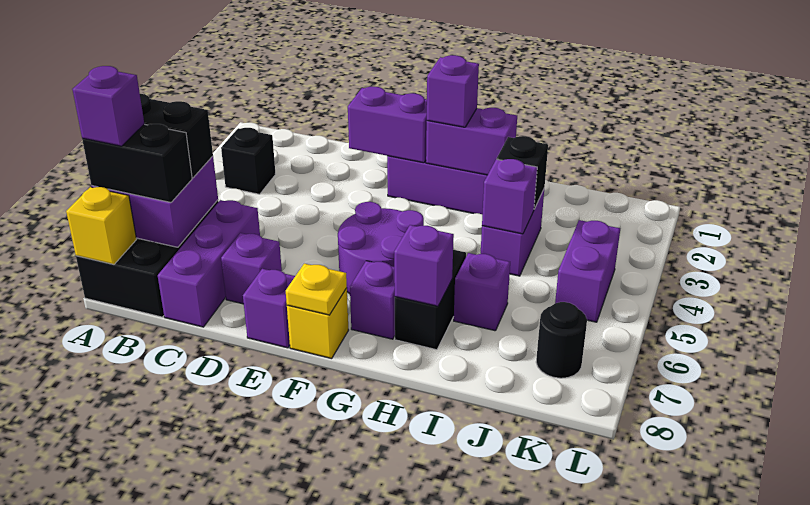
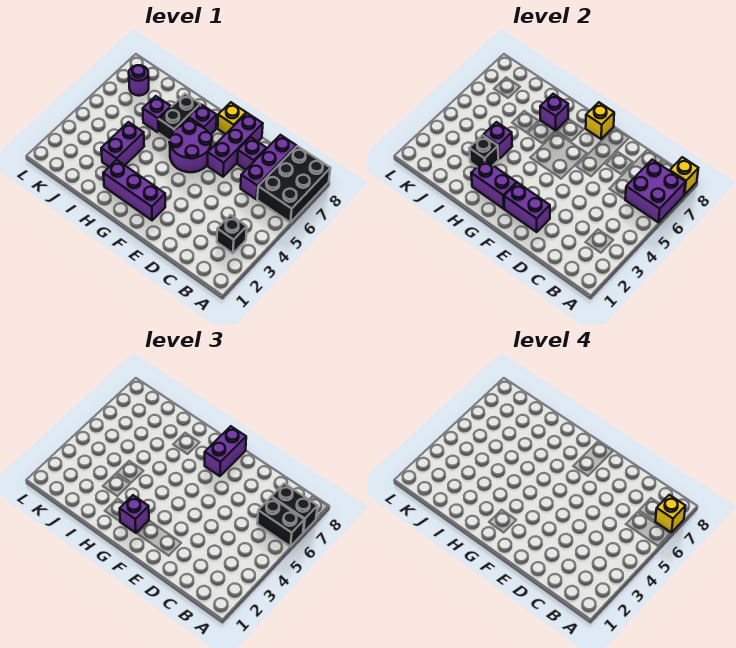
purple 1x1 brick [72,66,144,146] -> yellow 1x1 brick [655,495,685,533]
purple 1x1 brick [243,269,295,348] -> purple 1x3 brick [208,113,263,177]
yellow 1x1 plate [286,264,347,315] -> yellow 1x1 brick [586,102,614,139]
purple 1x2 brick [555,220,620,322] -> purple 1x2 brick moved to [205,426,246,476]
black 1x1 round brick [536,302,587,378] -> purple 1x1 round brick [129,65,149,96]

